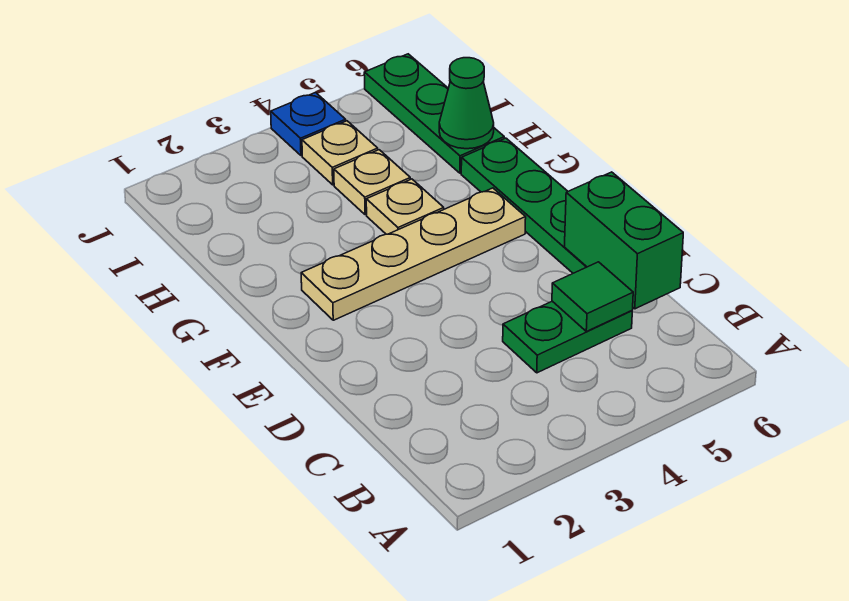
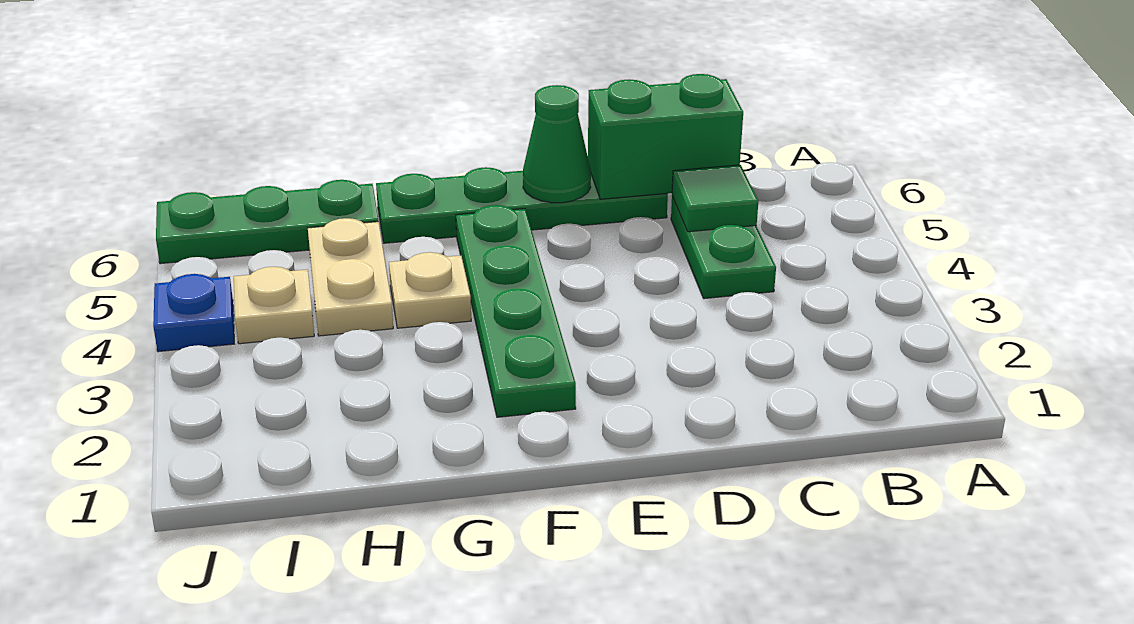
tan 1x4 plate [301,188,526,320] -> green 1x4 plate [456,205,576,417]
tan 1x1 plate [334,150,410,215] -> tan 1x2 plate [308,218,393,336]
green 1x1 cone [439,58,494,149] -> green 1x1 cone moved to [523,85,591,203]

